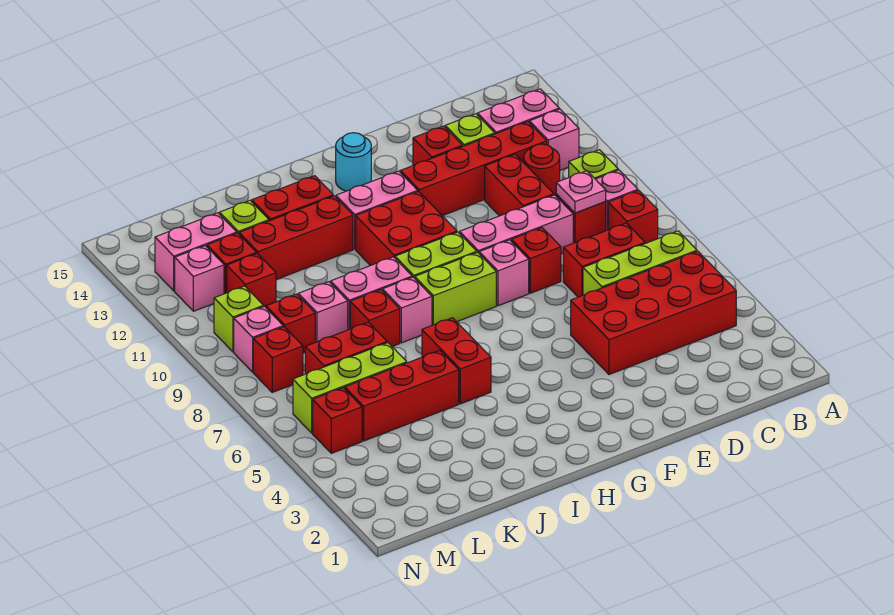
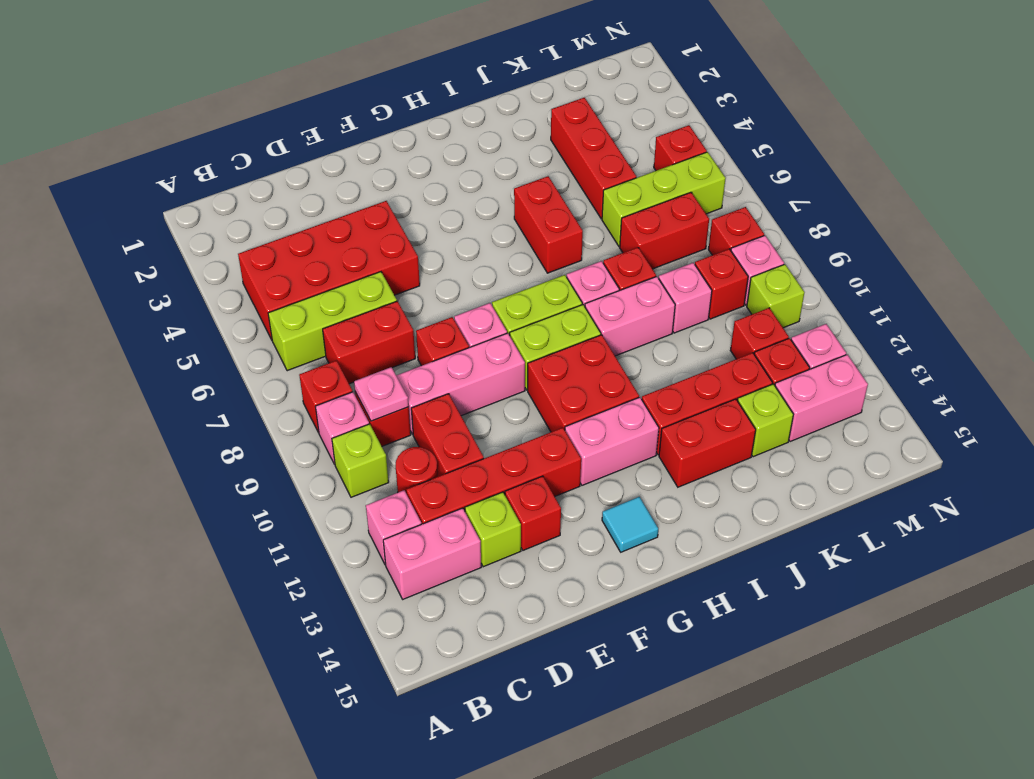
cyan 1x1 round brick [336,133,371,191] -> cyan 1x1 tile [602,497,658,552]
red 1x3 brick [345,351,459,441] -> red 1x3 brick turned to [551,98,637,219]

